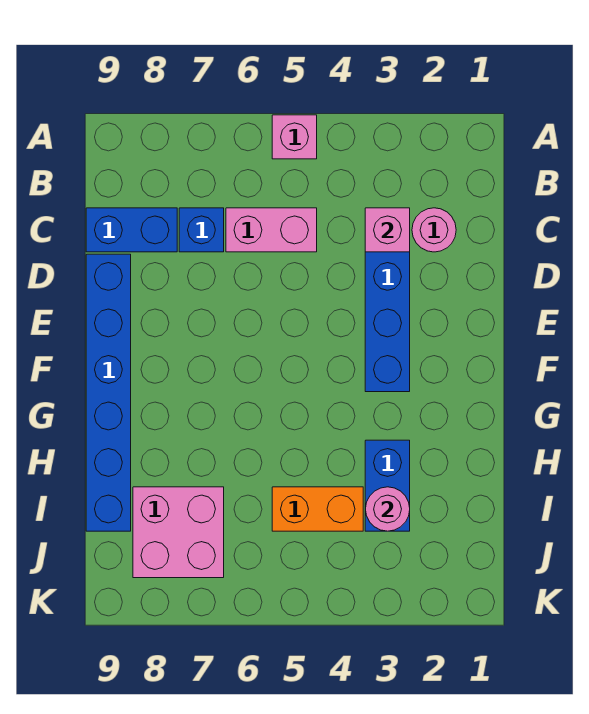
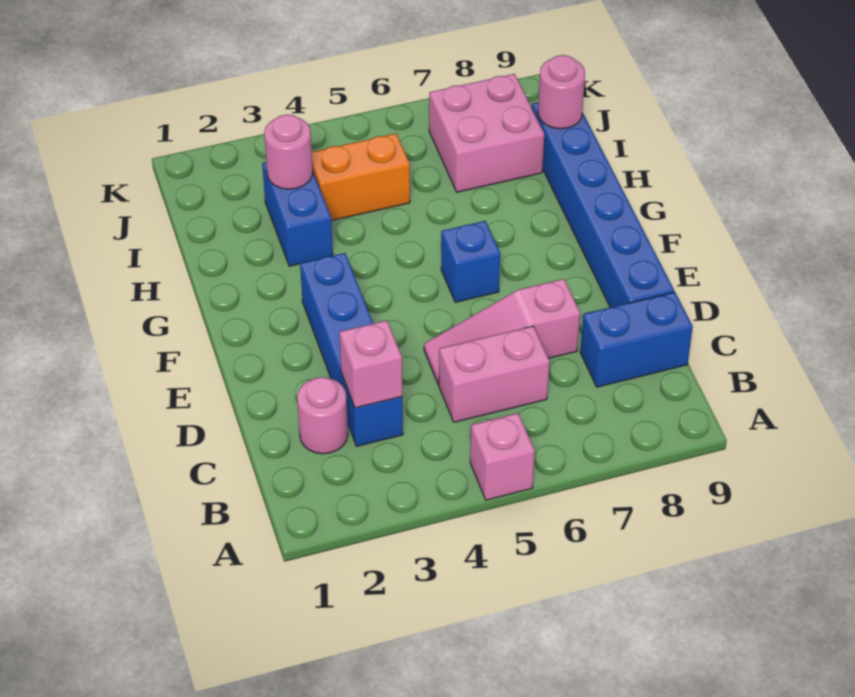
blue 1x1 brick [179,208,224,252] -> blue 1x1 brick moved to [441,221,500,302]
none -> pink 1x3 slope [424,279,580,385]
none -> pink 1x1 round brick [538,55,585,129]

